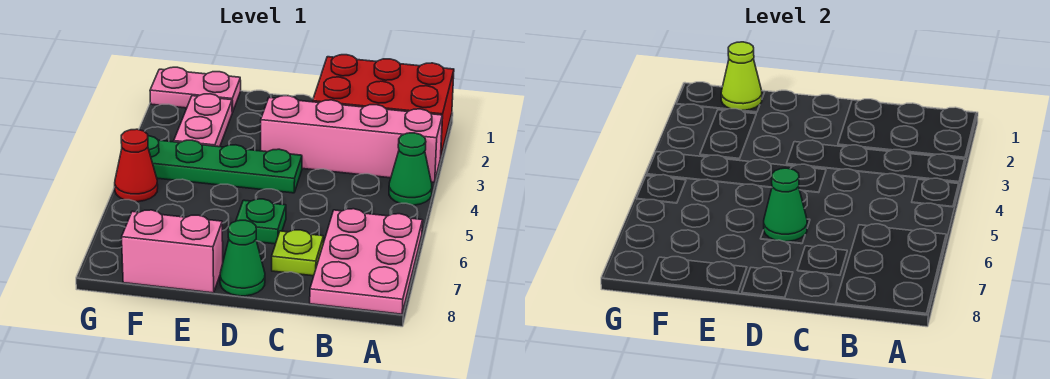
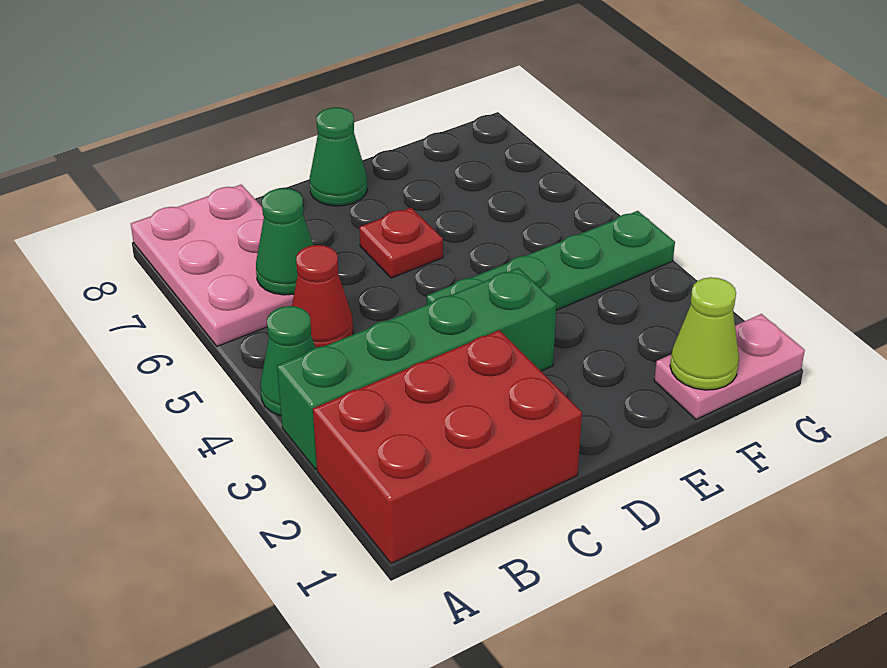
pink 1x4 brick [261,96,442,182] -> green 1x4 brick [277,268,556,469]
lime 1x1 plate [272,230,323,276] -> none
green 1x1 plate [236,199,286,244] -> red 1x1 plate [359,208,443,278]
green 1x1 cone [764,168,807,242] -> green 1x1 cone moved to [256,188,313,295]
pink 1x2 brick [122,210,223,293] -> none
pink 1x2 plate [174,94,232,147] -> none
red 1x1 cone [115,129,158,202] -> red 1x1 cone moved to [292,245,353,348]

